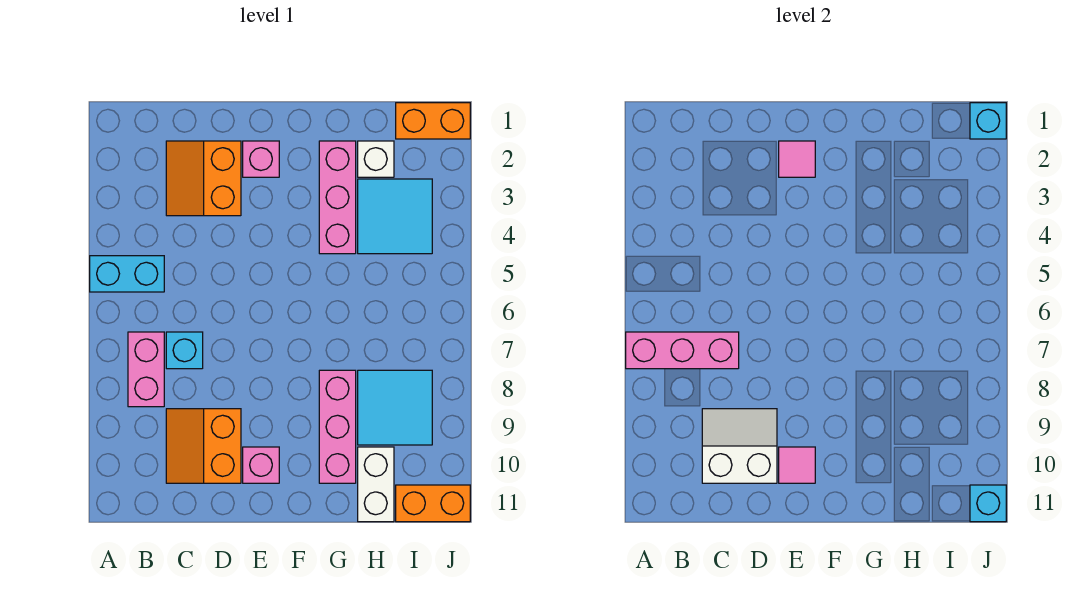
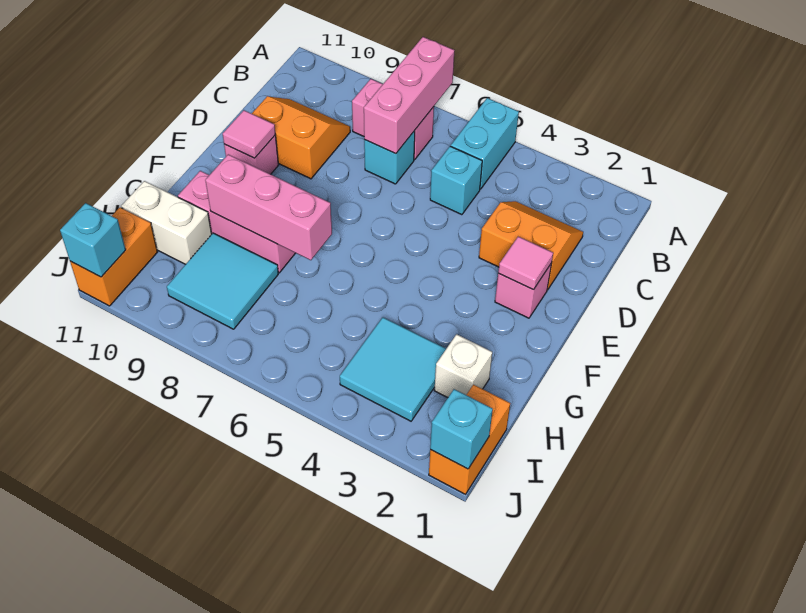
none -> cyan 1x1 brick [430,146,482,215]
white 2x2 slope [702,409,777,483] -> none
pink 1x3 brick [319,141,356,254] -> pink 1x3 brick moved to [205,154,332,260]

